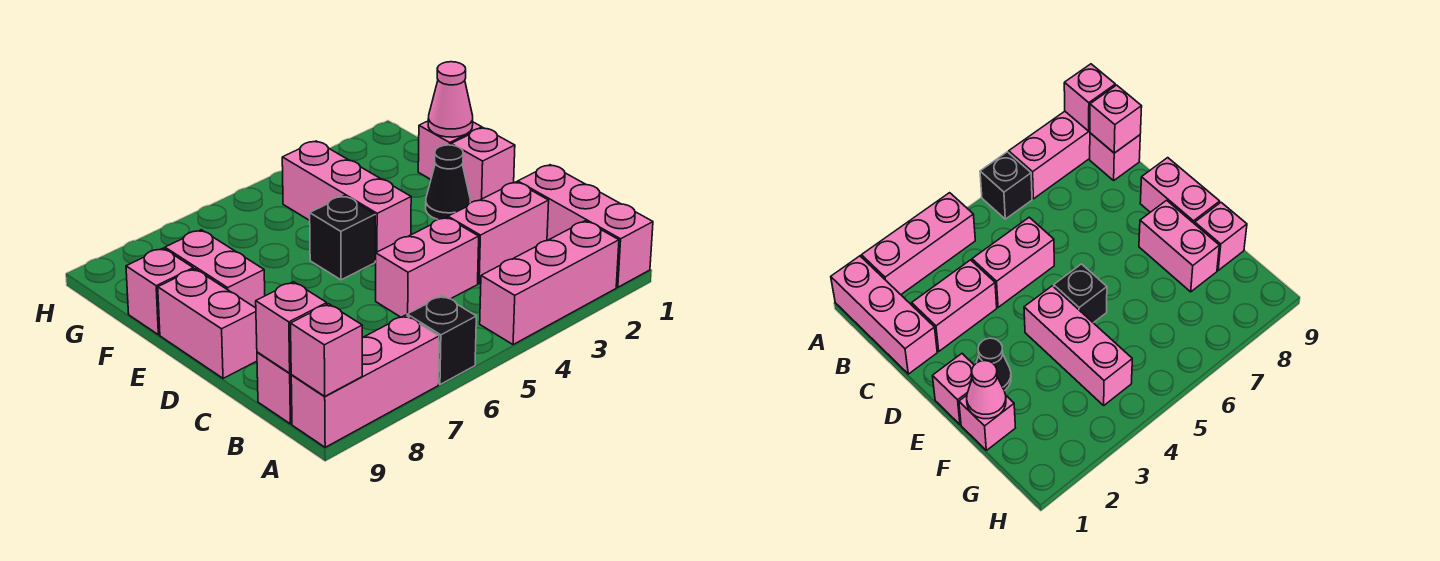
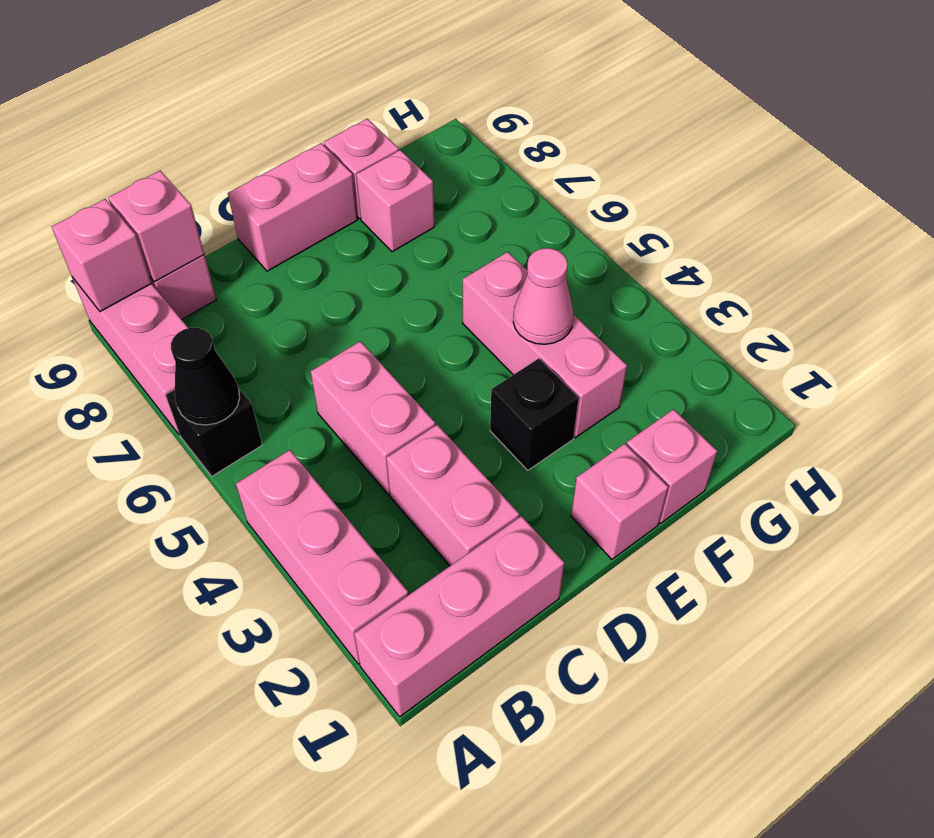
black 1x1 cone [426,145,470,219] -> black 1x1 cone moved to [171,328,240,425]
pink 1x3 brick [282,141,411,260] -> pink 1x3 brick turned to [463,252,627,438]
black 1x1 brick [310,196,375,280] -> black 1x1 brick moved to [490,358,579,470]
pink 1x2 brick [165,230,265,308] -> pink 1x1 brick [356,150,434,252]
pink 1x1 cone [428,62,473,137] -> pink 1x1 cone moved to [513,248,574,344]

